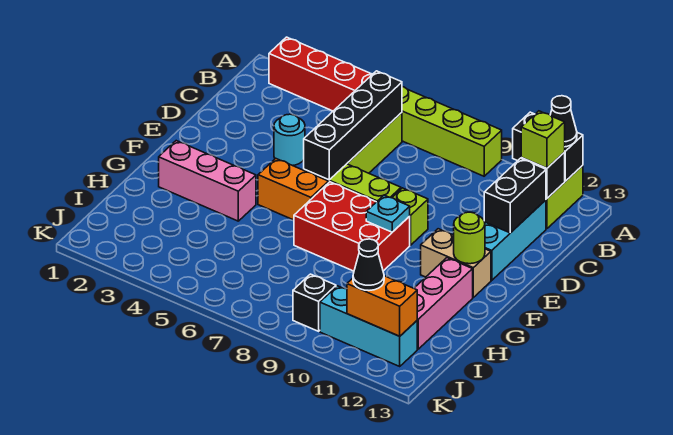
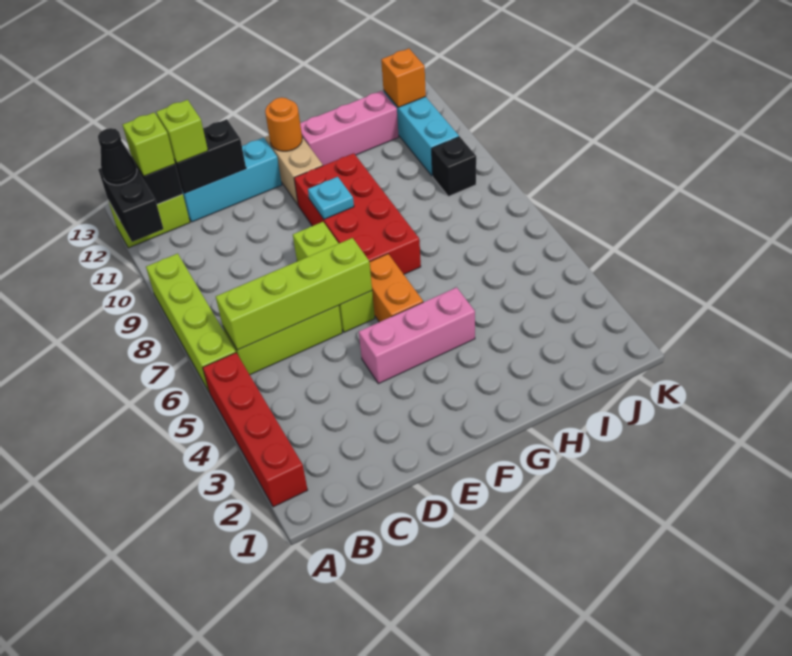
black 1x4 brick [304,71,402,180] -> lime 1x4 brick [216,238,372,350]
cyan 1x1 round brick [274,114,305,166] -> none
lime 1x1 brick [392,188,428,245] -> lime 1x1 brick moved to [156,100,208,163]
red 2x3 brick [294,182,410,271] -> red 2x4 brick [294,153,421,274]
lime 1x1 round brick [454,212,485,264] -> orange 1x1 round brick [265,97,302,151]
pink 1x3 brick [159,141,256,221] -> pink 1x3 brick turned to [359,287,475,384]
orange 1x2 brick [347,276,417,336] -> orange 1x1 brick [381,49,426,107]
black 1x1 cone [353,239,384,290] -> none

